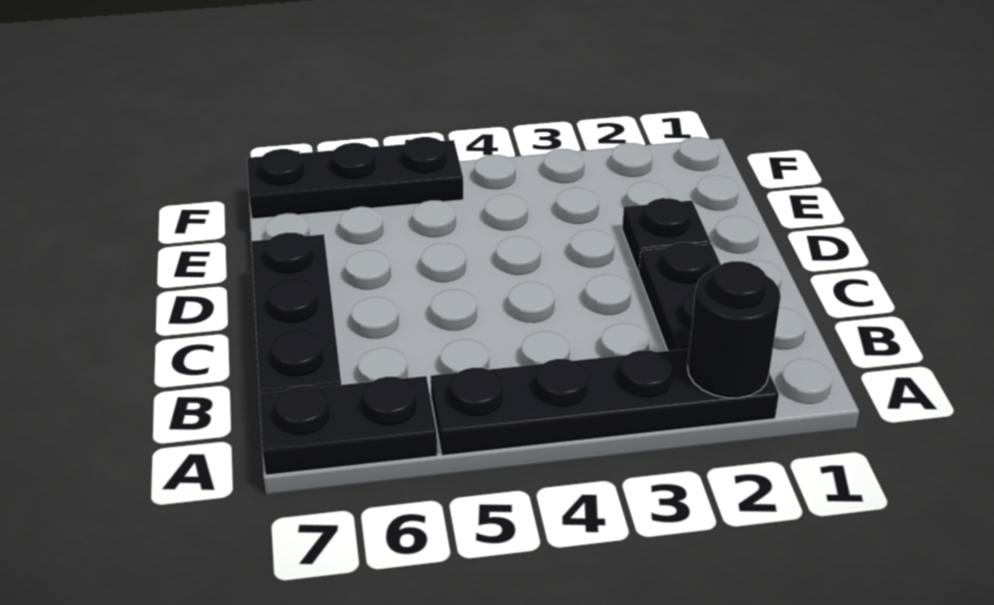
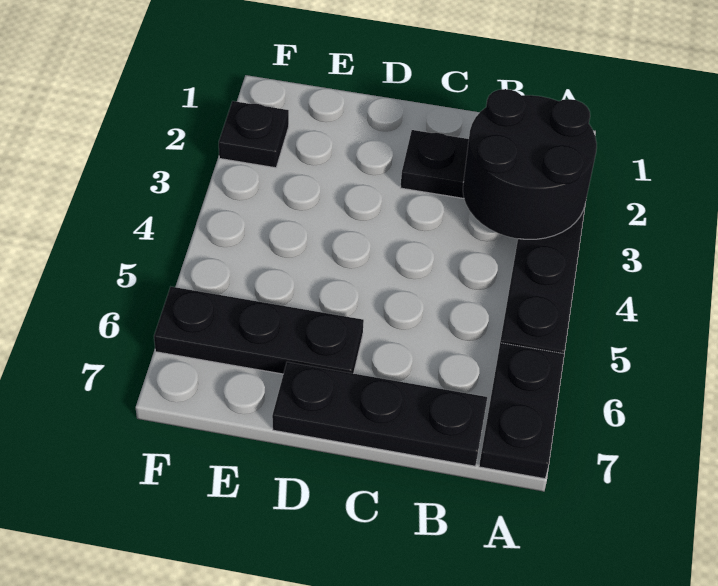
black 1x1 round brick [688,261,781,398] -> black 2x2 round brick [463,89,597,239]
black 1x1 plate [622,198,711,272] -> black 1x1 plate moved to [219,101,289,168]
black 1x3 plate [247,137,463,219] -> black 1x3 plate turned to [154,287,364,374]

